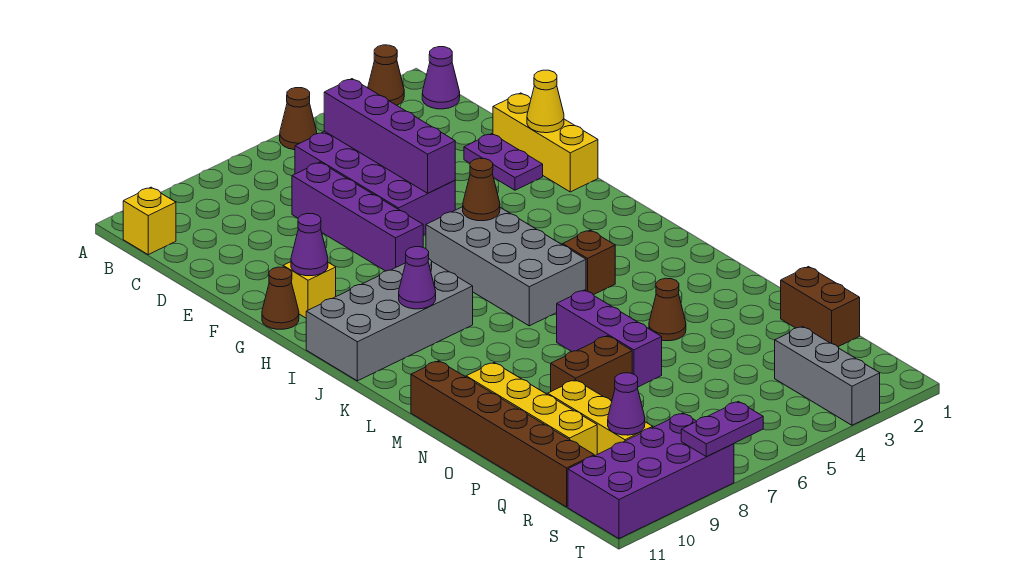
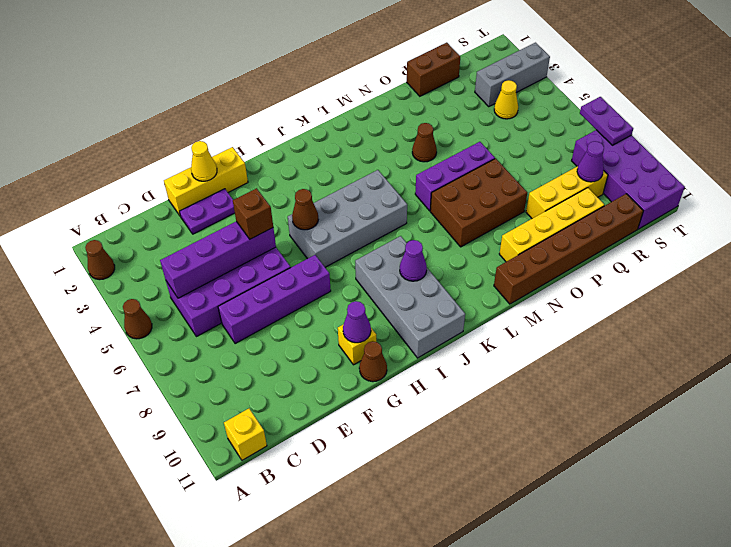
purple 1x1 cone [422,47,460,109] -> none
brown 1x1 brick [563,230,615,295] -> brown 1x1 brick moved to [233,188,273,239]
brown 1x2 brick [551,336,632,400] -> brown 2x3 brick [430,159,527,247]
none -> yellow 1x1 cone [494,80,518,119]

